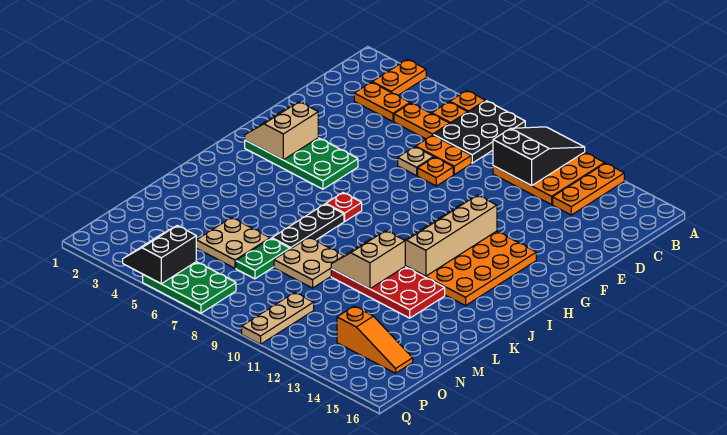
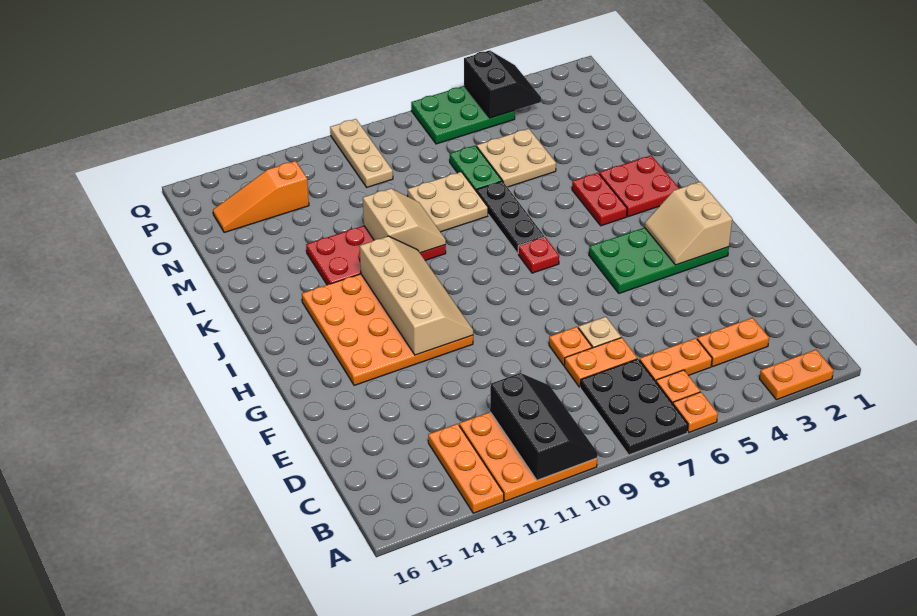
orange 1x2 plate [372,59,426,95] -> orange 1x2 plate turned to [759,350,834,400]
black 2x3 slope [493,127,585,186] -> black 2x3 slope turned to [490,373,598,480]
tan 2x2 slope [245,102,318,160] -> tan 2x2 slope turned to [645,182,732,265]
none -> red 2x2 plate [599,156,679,217]
none -> red 1x2 plate [572,173,627,226]

